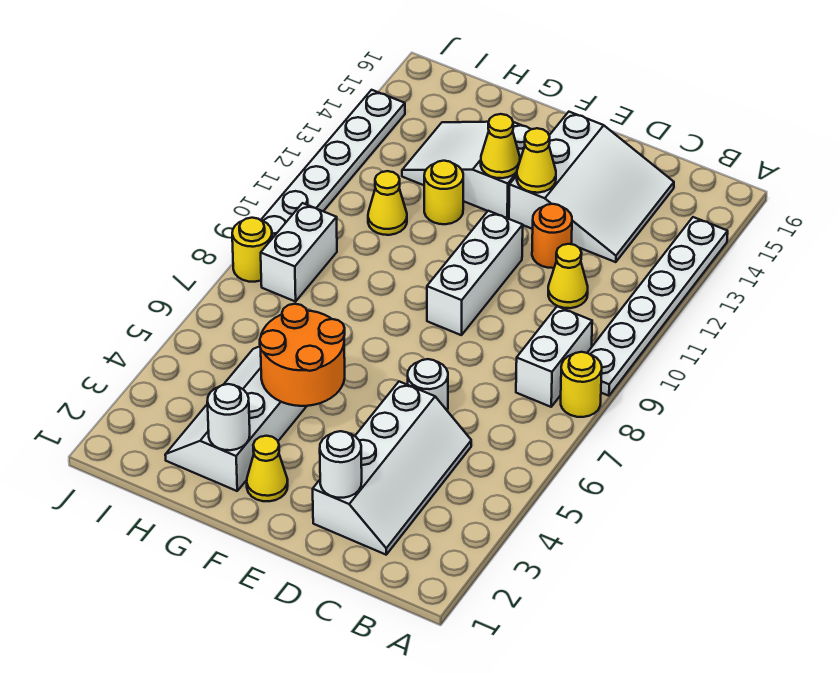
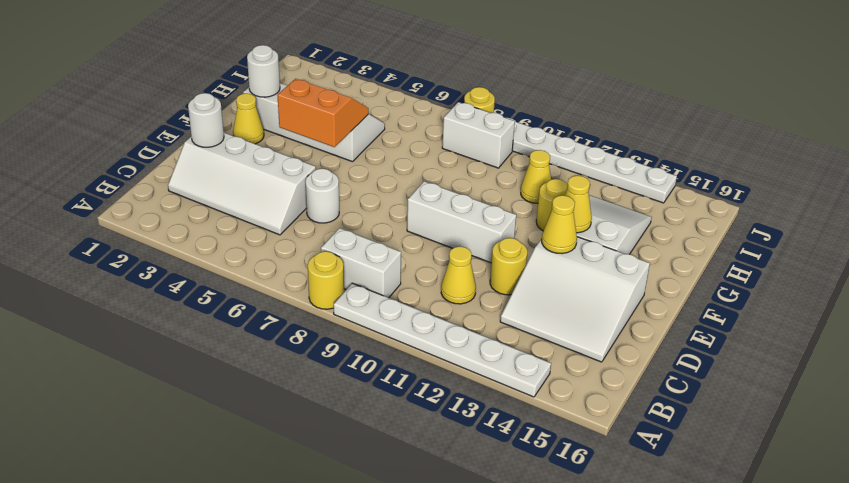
orange 1x1 round brick [532,204,572,268] -> yellow 1x1 round brick [490,238,527,295]
orange 2x2 round brick [260,304,345,406] -> orange 2x2 slope [277,79,368,147]

